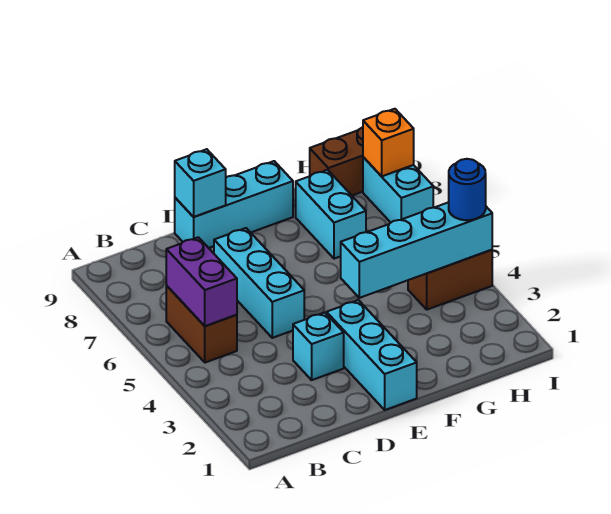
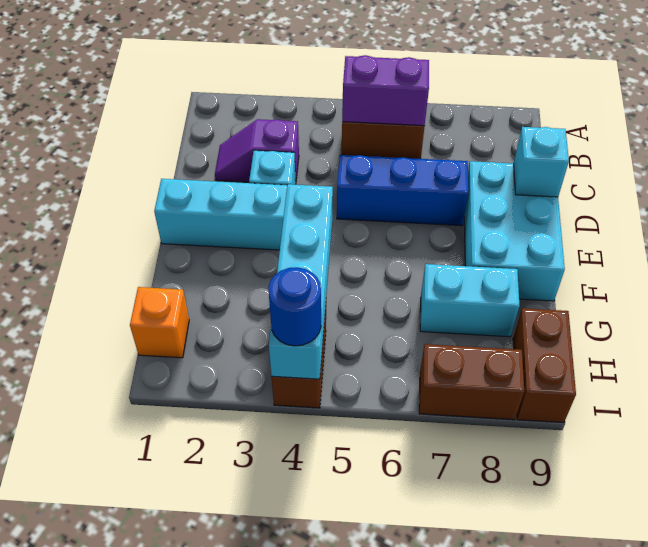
none -> purple 1x2 slope [215,119,299,182]
cyan 1x3 brick [214,228,304,338] -> blue 1x3 brick [337,155,468,226]
cyan 1x3 brick [175,161,293,248] -> cyan 2x3 brick [464,161,565,301]
cyan 1x2 brick [363,157,433,222] -> brown 1x2 brick [419,344,524,420]
orange 1x1 brick [363,109,414,176] -> orange 1x1 brick moved to [130,287,189,358]

